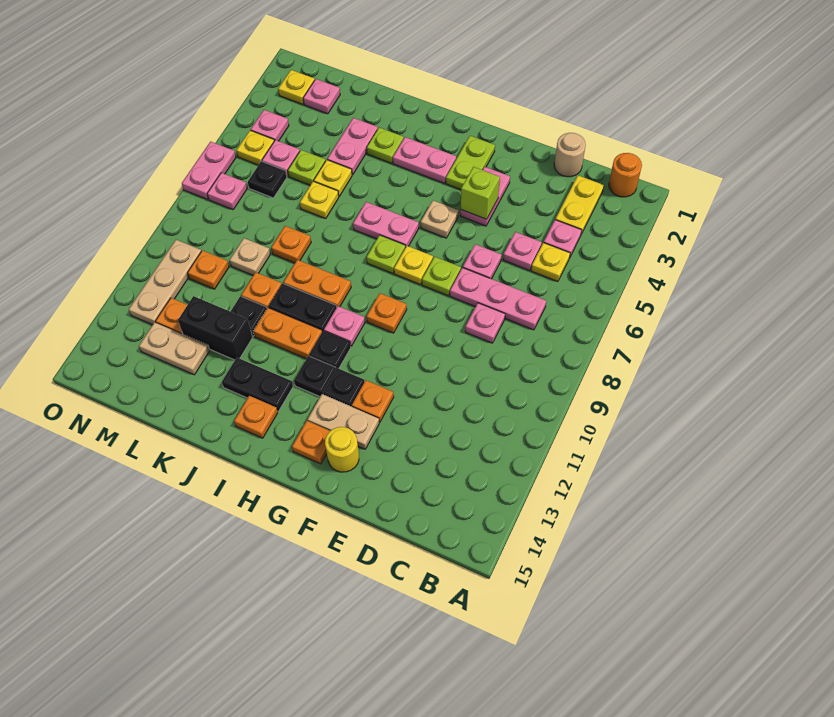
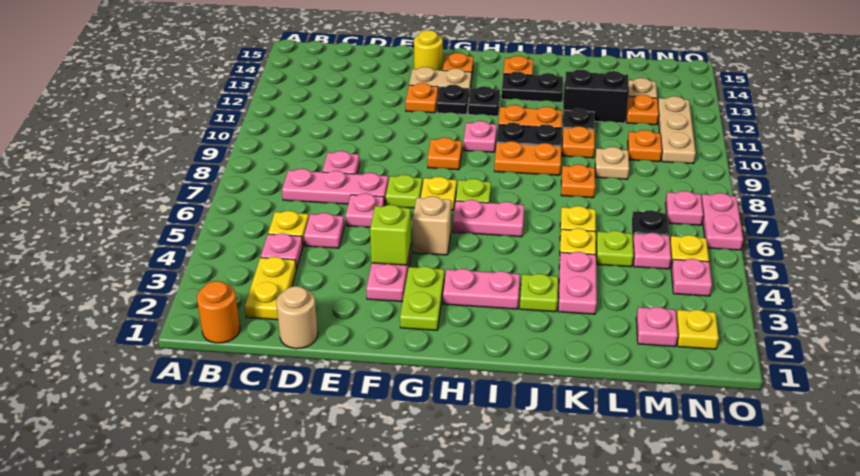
tan 1x1 plate [420,201,459,238] -> tan 1x1 brick [413,196,451,255]
black 1x1 plate [309,331,351,369] -> none

